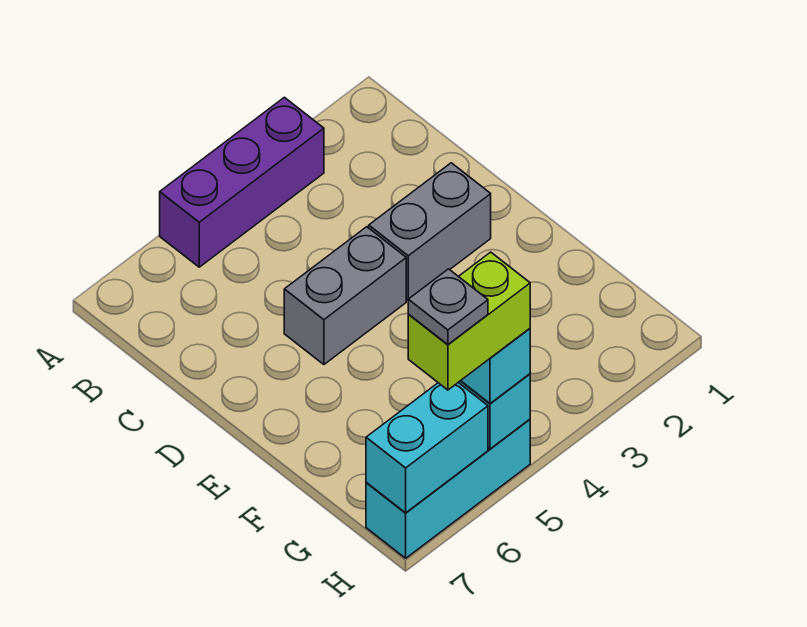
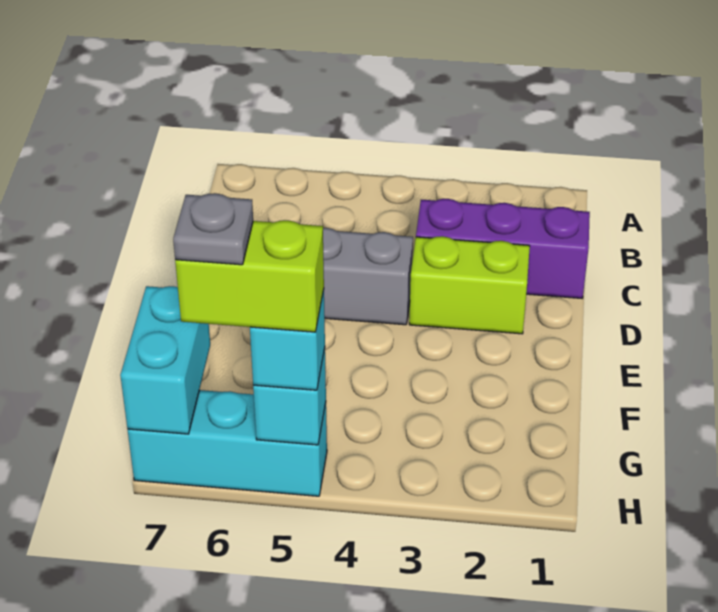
purple 1x3 brick [160,97,324,267] -> purple 1x3 brick moved to [416,199,590,298]
grey 1x2 brick [369,163,491,300] -> lime 1x2 brick [409,236,530,334]
cyan 1x2 brick [366,383,488,513] -> cyan 1x2 brick turned to [120,286,210,434]

